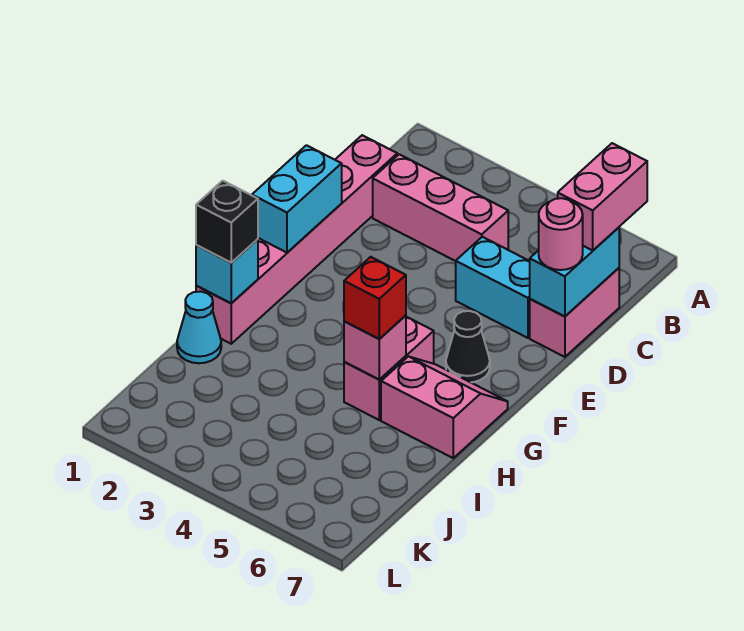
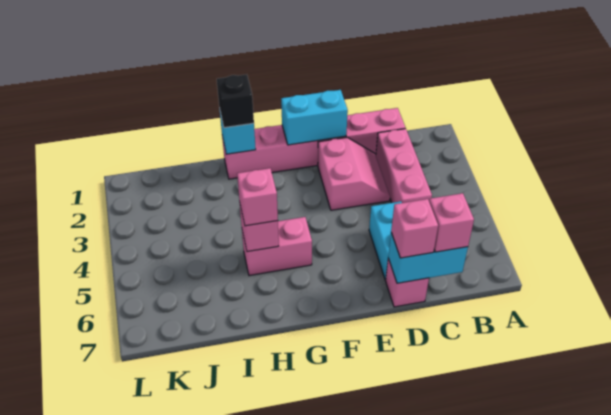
pink 1x2 brick [558,143,647,250] -> pink 1x1 brick [429,193,474,252]
pink 1x2 brick [530,268,619,357] -> pink 1x1 brick [386,258,429,307]
pink 1x1 round brick [539,198,583,270] -> pink 1x1 brick [391,199,438,258]
black 1x1 cone [446,311,490,382] -> none
pink 2x2 slope [381,356,508,458] -> pink 2x2 slope moved to [318,138,390,210]
red 1x1 brick [344,257,406,339] -> pink 1x1 brick [237,168,278,226]
cyan 1x1 cone [177,291,221,363] -> none

